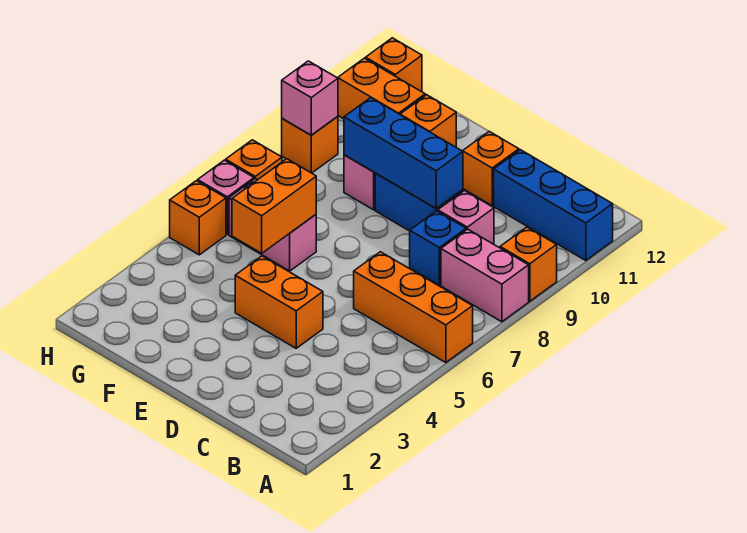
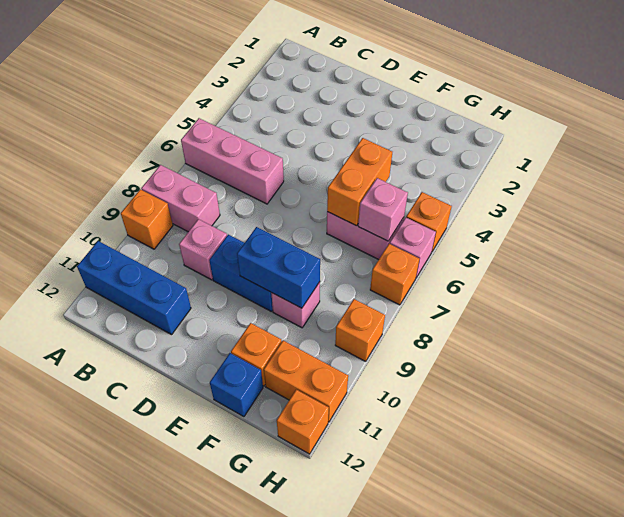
orange 1x3 brick [354,252,473,363] -> pink 1x3 brick [181,118,284,204]
blue 1x1 brick [410,211,466,285] -> blue 1x1 brick moved to [210,353,263,417]
orange 1x2 brick [235,256,323,348] -> none
blue 1x3 brick [344,98,463,208] -> blue 1x2 brick [237,227,320,308]
orange 1x1 brick [463,132,519,206] -> none
pink 1x1 brick [282,61,338,135] -> pink 1x1 brick moved to [358,178,408,241]

